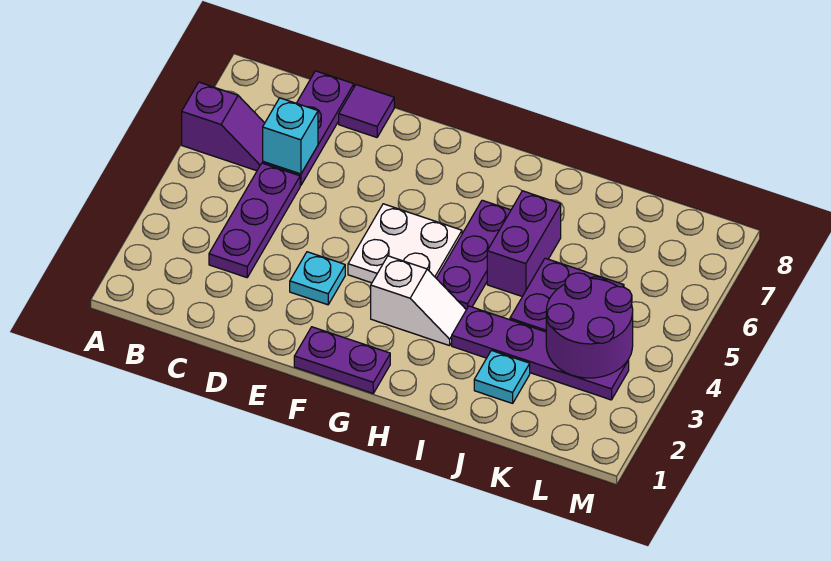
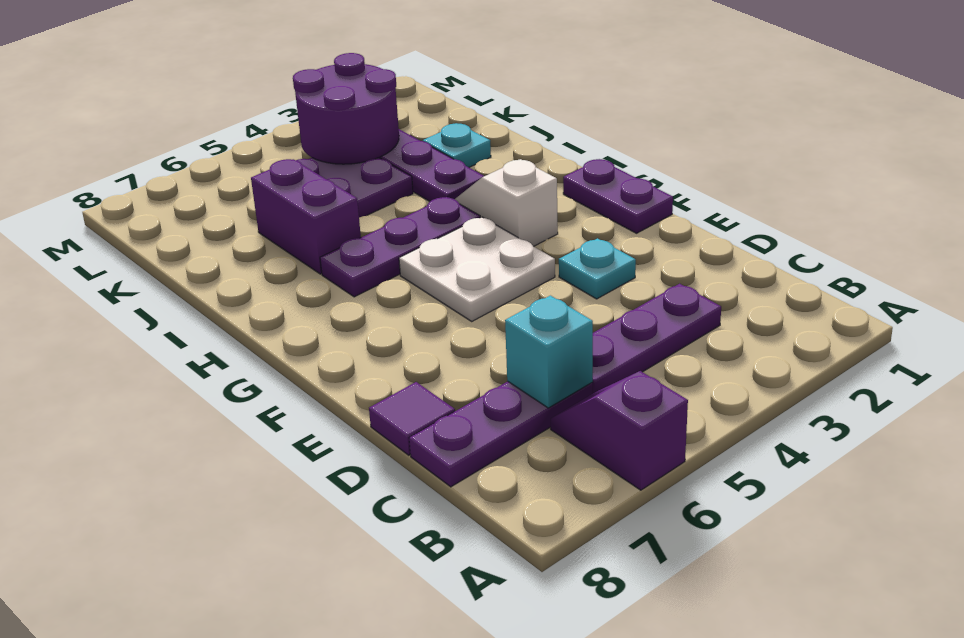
purple 1x2 brick [487,191,561,297] -> purple 1x2 brick turned to [251,159,361,274]

